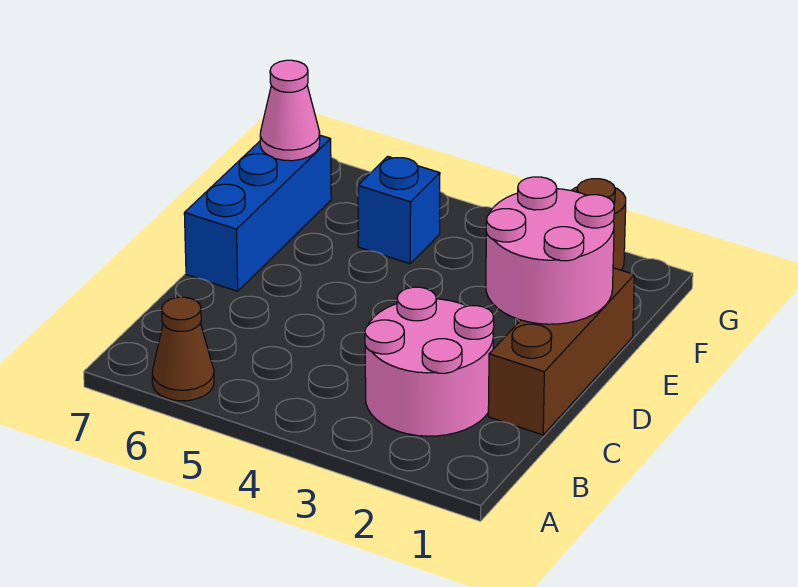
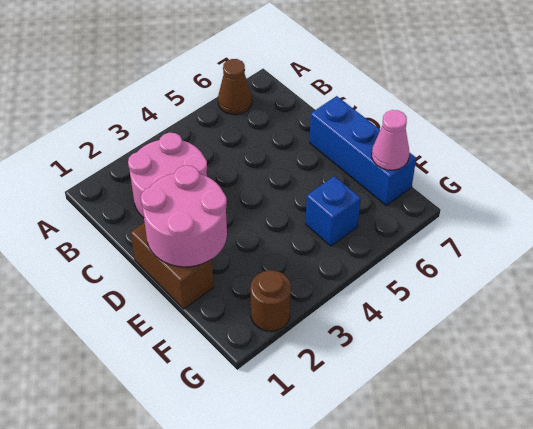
brown 1x3 brick [488,268,635,435] -> brown 1x2 brick [131,223,214,309]

